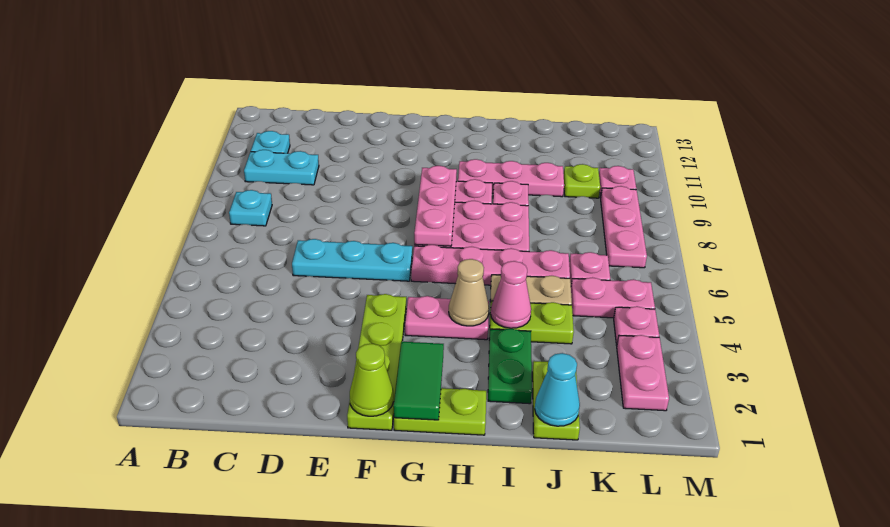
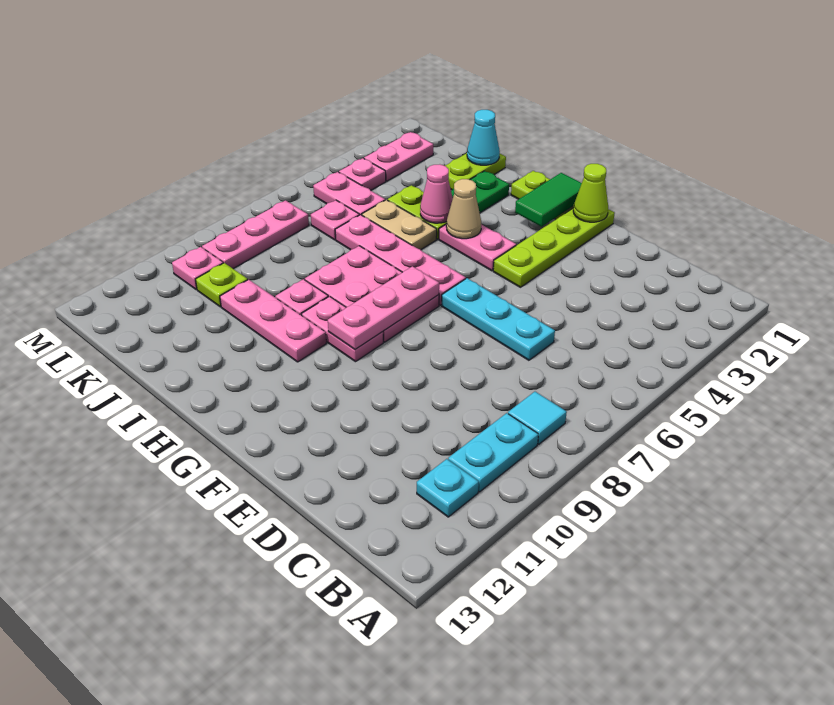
cyan 1x1 plate [229,190,272,226] -> cyan 1x1 tile [508,392,567,444]
cyan 1x2 plate [244,150,319,185] -> cyan 1x2 plate turned to [448,413,538,492]

